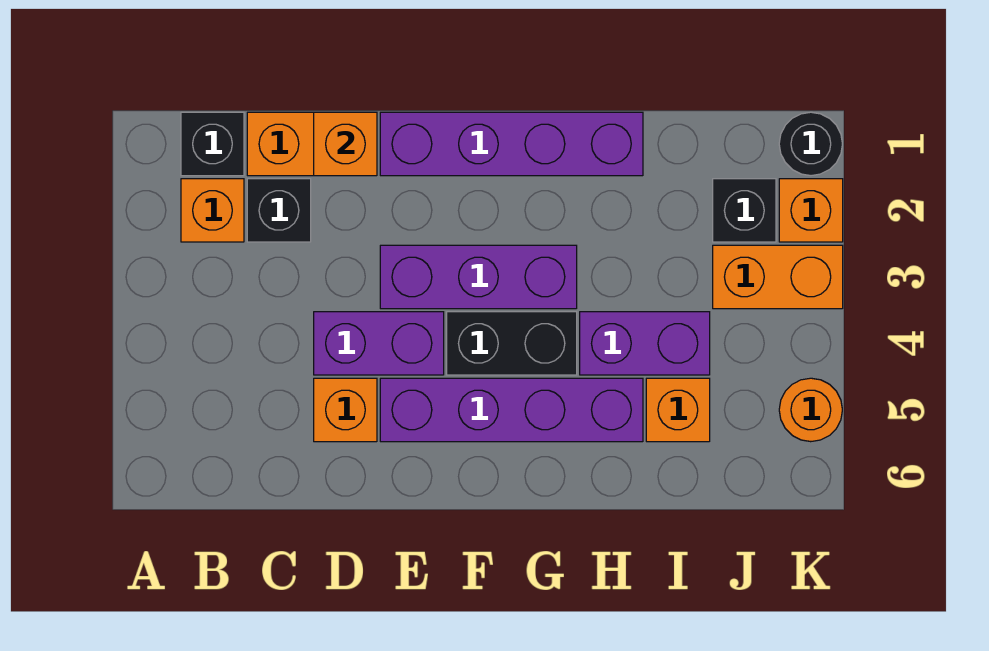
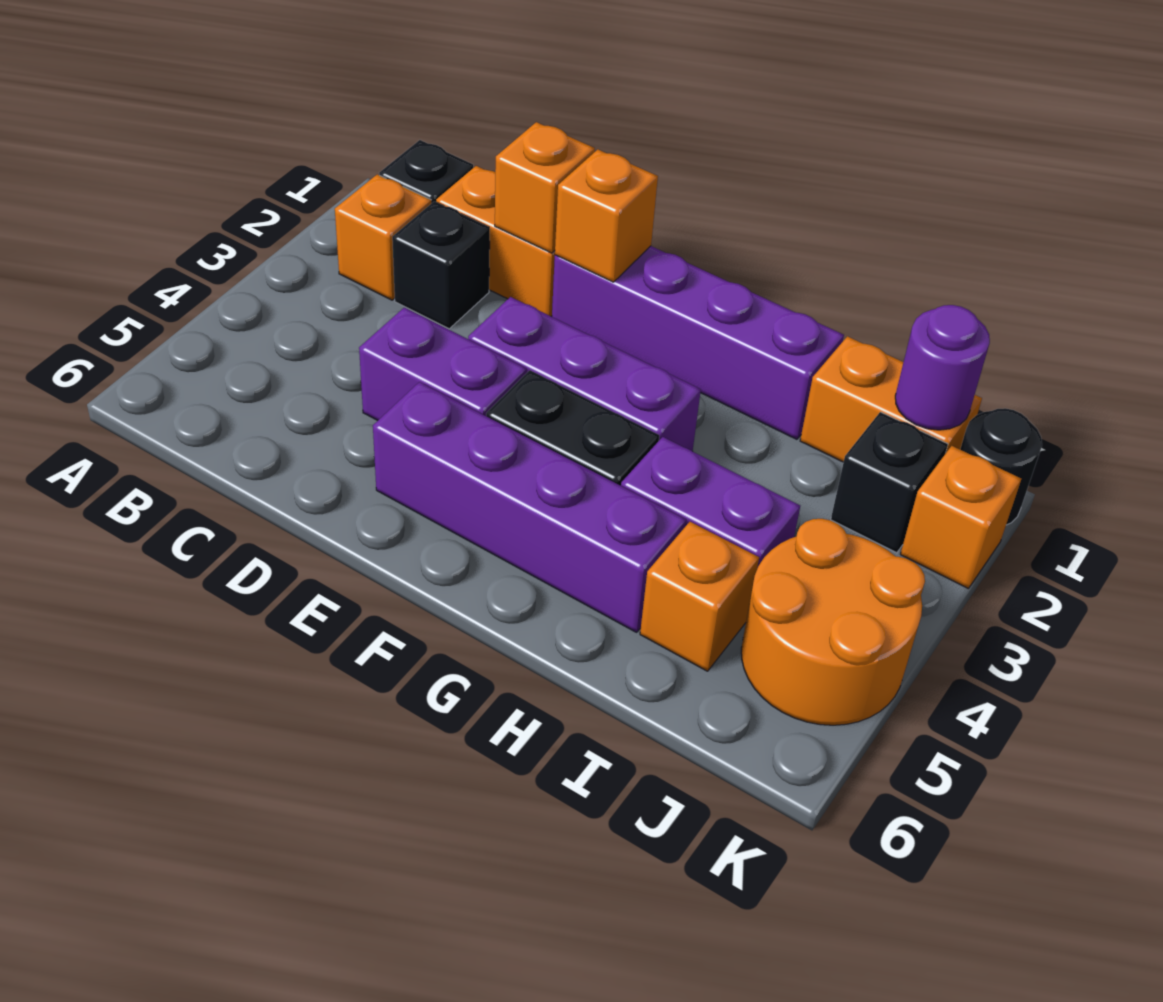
orange 1x1 brick [314,378,377,442] -> orange 1x1 brick moved to [555,149,658,282]
none -> purple 1x1 round brick [895,305,990,430]
orange 1x2 brick [713,245,843,309] -> orange 1x2 brick moved to [800,336,982,462]
orange 1x1 round brick [779,378,842,442] -> orange 2x2 round brick [741,519,925,725]

